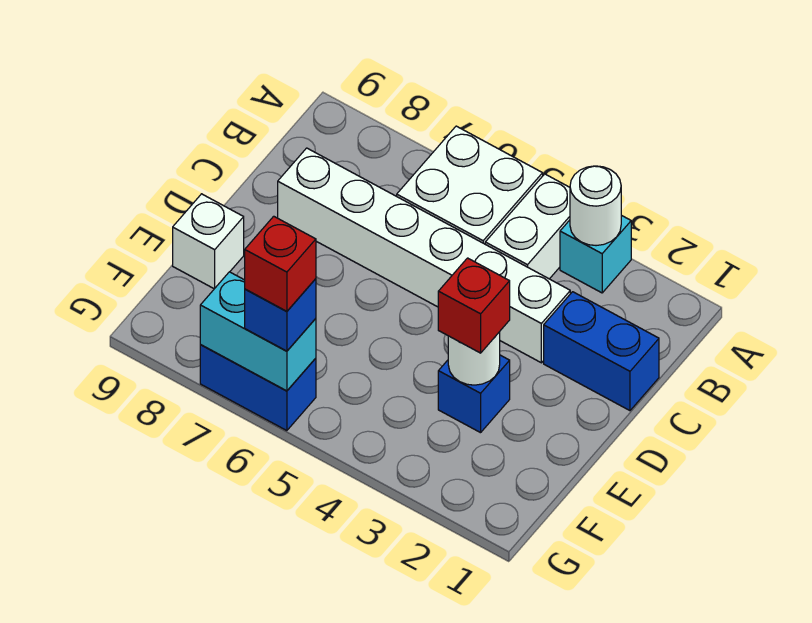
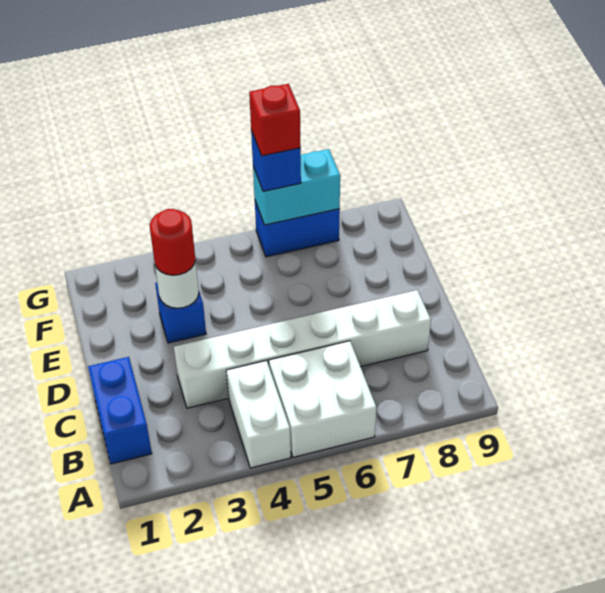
cyan 1x1 brick [560,215,631,293] -> none
white 1x1 round brick [570,166,621,246] -> none
blue 1x2 brick [544,292,659,411] -> blue 1x2 brick turned to [88,357,152,464]
red 1x1 brick [438,258,510,353] -> red 1x1 round brick [150,209,195,275]
white 1x1 brick [173,194,244,289] -> none

